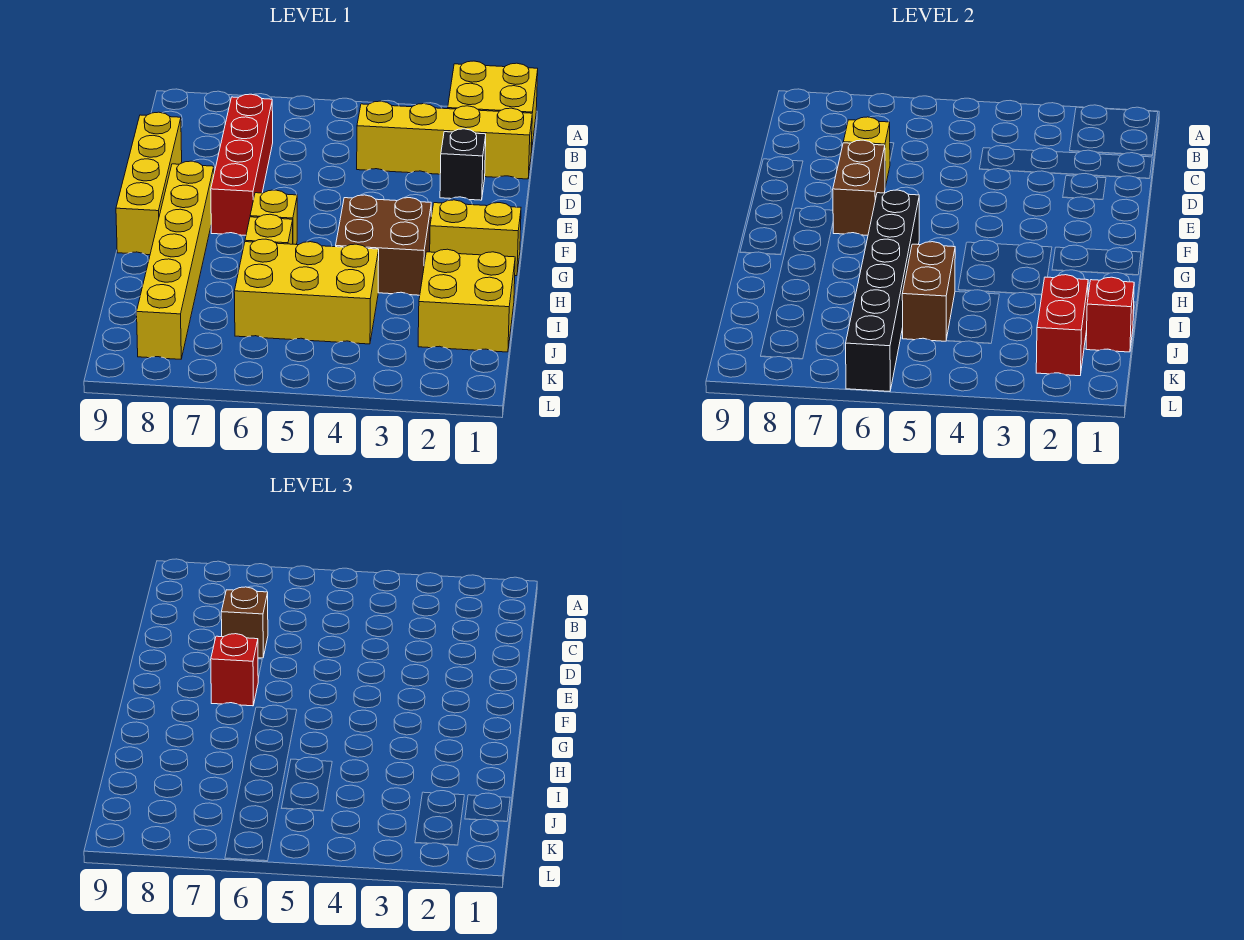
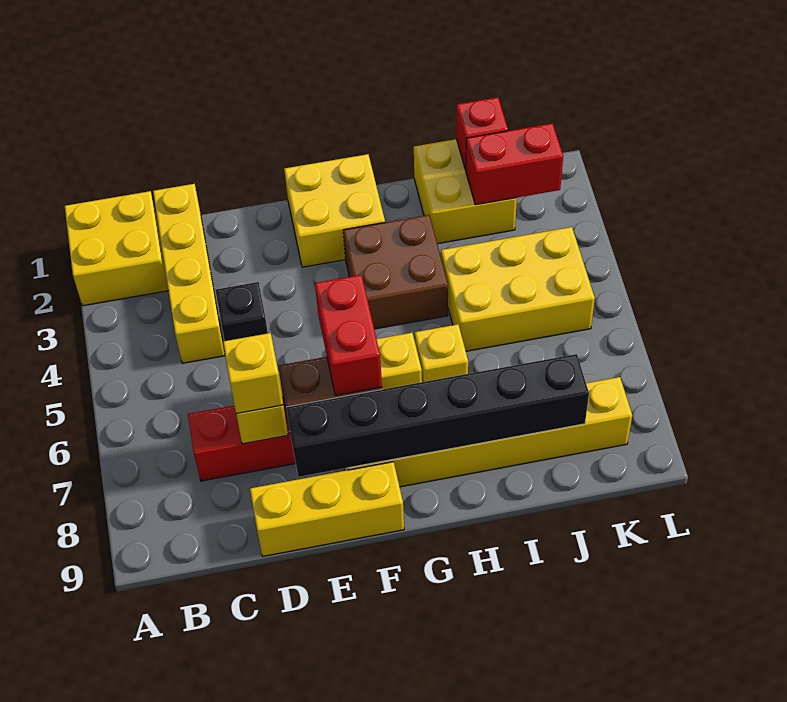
black 1x1 brick [440,129,486,200] -> black 1x1 brick moved to [215,282,268,341]
brown 1x1 brick [221,587,268,658] -> yellow 1x1 brick [223,333,283,414]
yellow 1x4 brick [116,112,182,255] -> yellow 1x3 brick [250,462,404,556]
red 1x1 brick [211,634,258,706] -> red 1x2 brick [315,275,382,395]
yellow 1x2 brick [430,200,521,276] -> yellow 2x2 brick [284,154,385,267]
black 1x6 brick [846,190,919,391] -> black 1x6 brick moved to [286,354,589,477]
yellow 2x3 brick [234,239,379,344] -> yellow 2x3 brick turned to [441,227,595,351]
brown 1x2 brick [902,242,955,341] -> none

